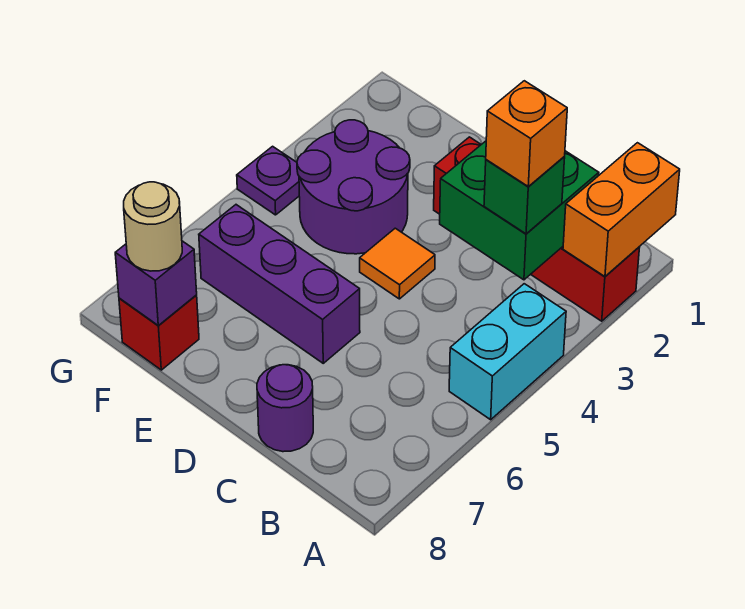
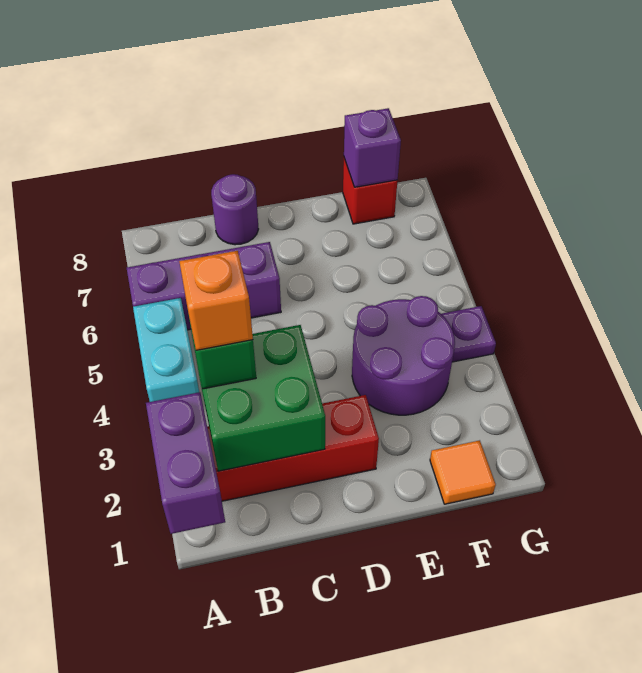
orange 1x2 brick [563,143,680,276] -> purple 1x2 brick [146,392,225,534]
orange 1x1 tile [360,228,435,299] -> orange 1x1 tile moved to [430,440,496,504]
purple 1x3 brick [199,205,360,363] -> purple 1x3 brick moved to [127,242,281,330]
tan 1x1 round brick [124,182,182,271] -> none

